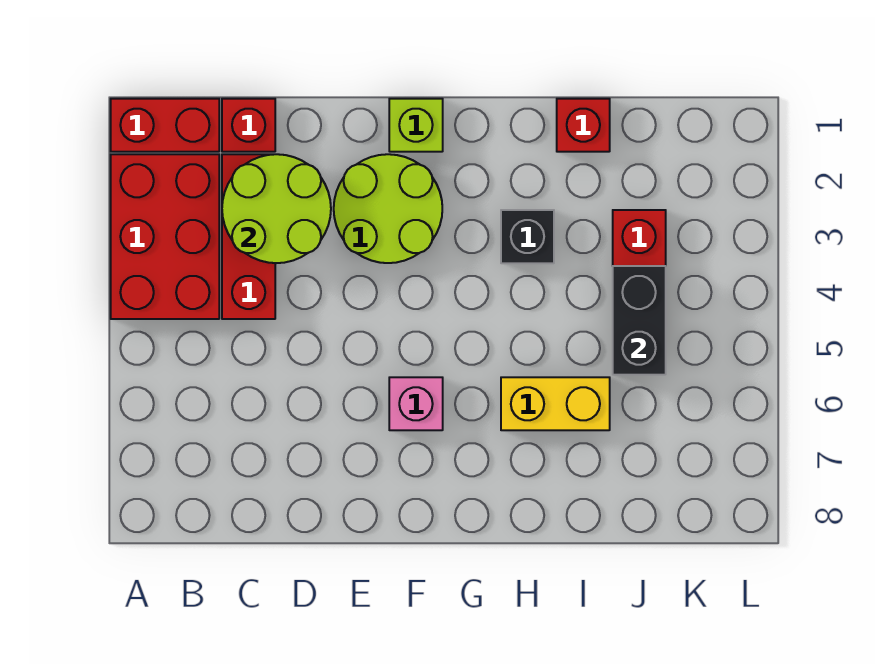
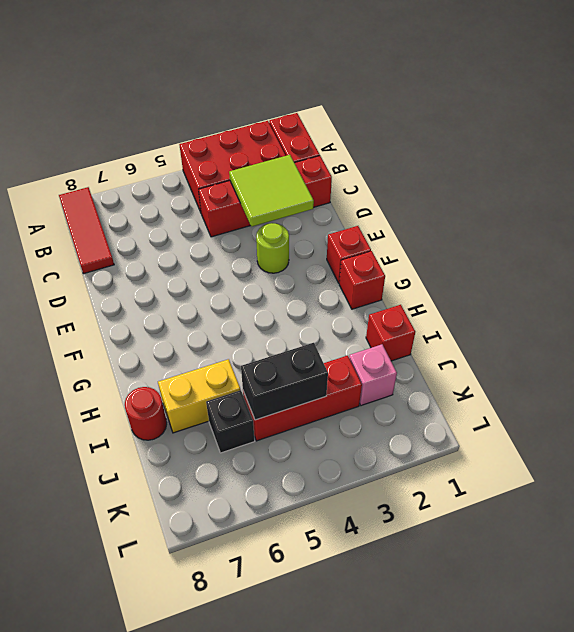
none -> red 1x3 tile [59,187,114,274]
lime 2x2 round brick [222,154,331,263] -> lime 2x2 tile [229,155,314,227]
lime 2x2 round brick [334,154,442,263] -> lime 1x1 round brick [256,223,289,273]
lime 1x1 brick [389,99,443,152] -> red 1x1 brick [327,226,371,283]
pink 1x1 brick [389,377,443,430] -> pink 1x1 brick moved to [349,344,397,406]
none -> red 1x1 brick [339,251,385,309]
black 1x1 brick [501,210,554,263] -> black 1x1 brick moved to [206,390,255,453]
yellow 1x2 brick [501,377,610,430] -> yellow 1x2 brick turned to [158,359,241,433]
none -> red 1x1 round brick [125,387,167,440]

